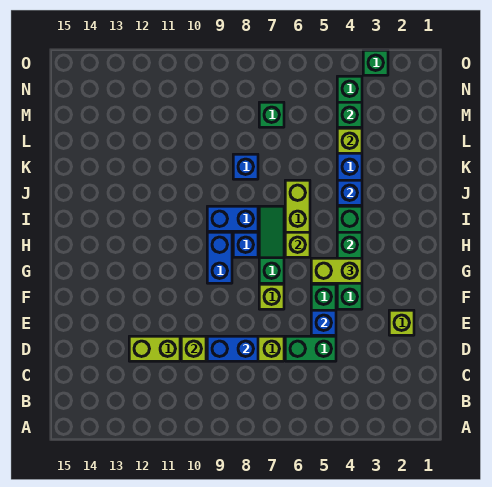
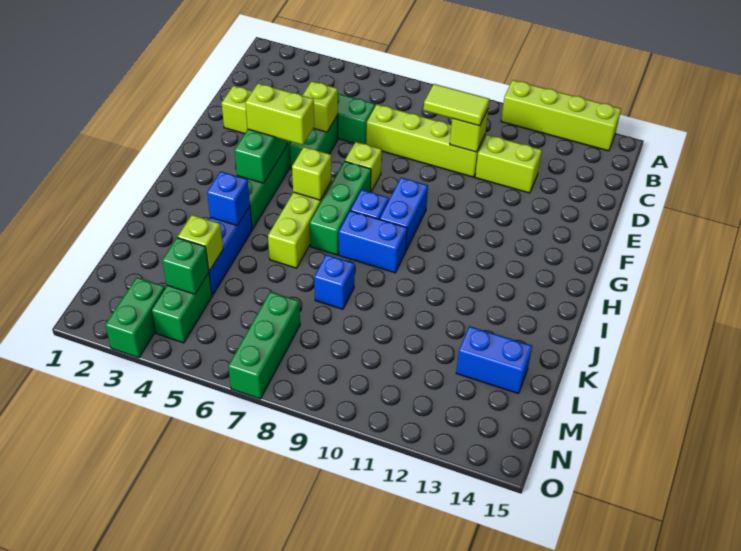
none -> lime 1x4 brick [501,80,621,151]
blue 1x2 brick [207,336,258,361] -> blue 1x2 brick moved to [456,326,532,394]
none -> lime 1x2 tile [424,84,490,126]
blue 1x1 brick [311,310,336,335] -> lime 1x1 brick [302,81,338,132]
green 1x3 slope [259,206,284,283] -> green 1x3 brick [310,161,371,255]
green 1x1 brick [259,102,284,127] -> green 1x3 brick [228,292,300,399]
green 1x1 brick [363,50,388,75] -> green 1x2 brick [105,278,165,358]

